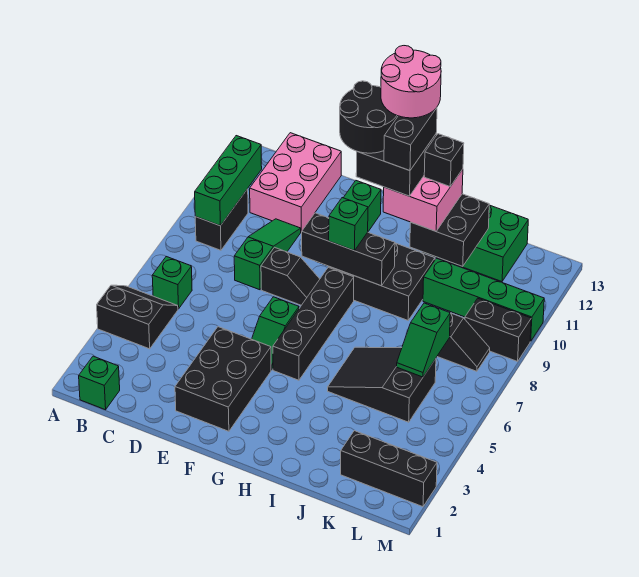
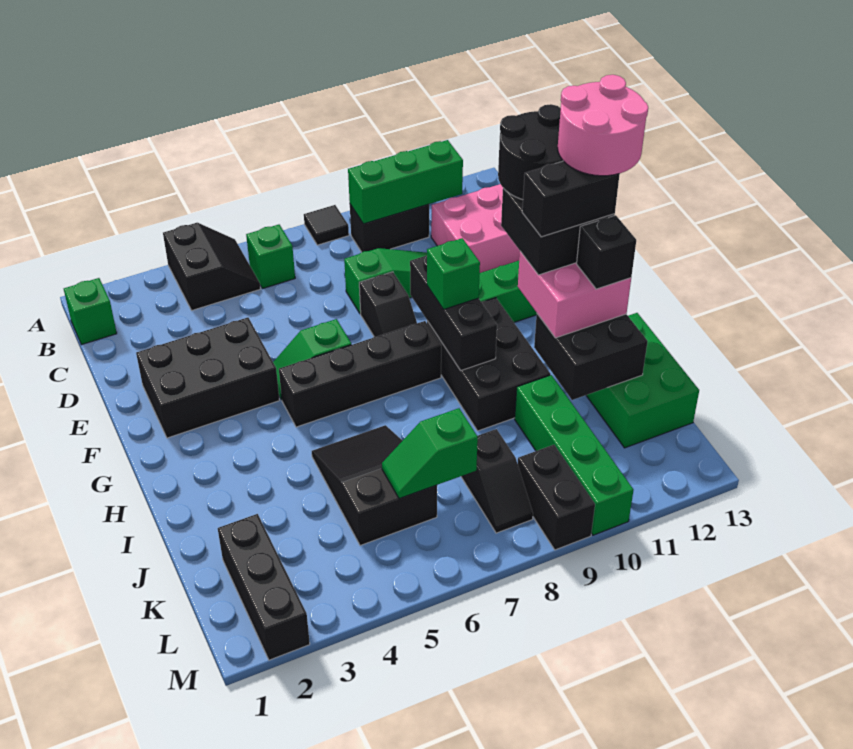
none -> black 1x1 tile [304,205,349,245]

